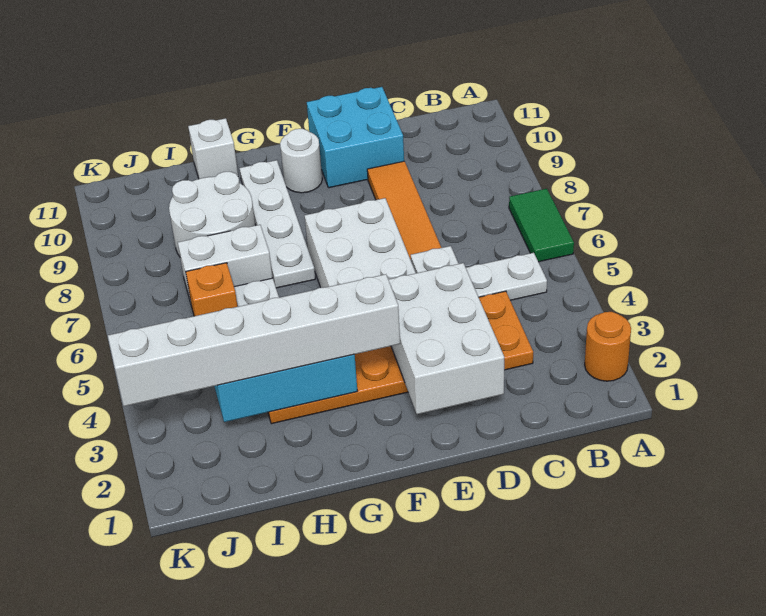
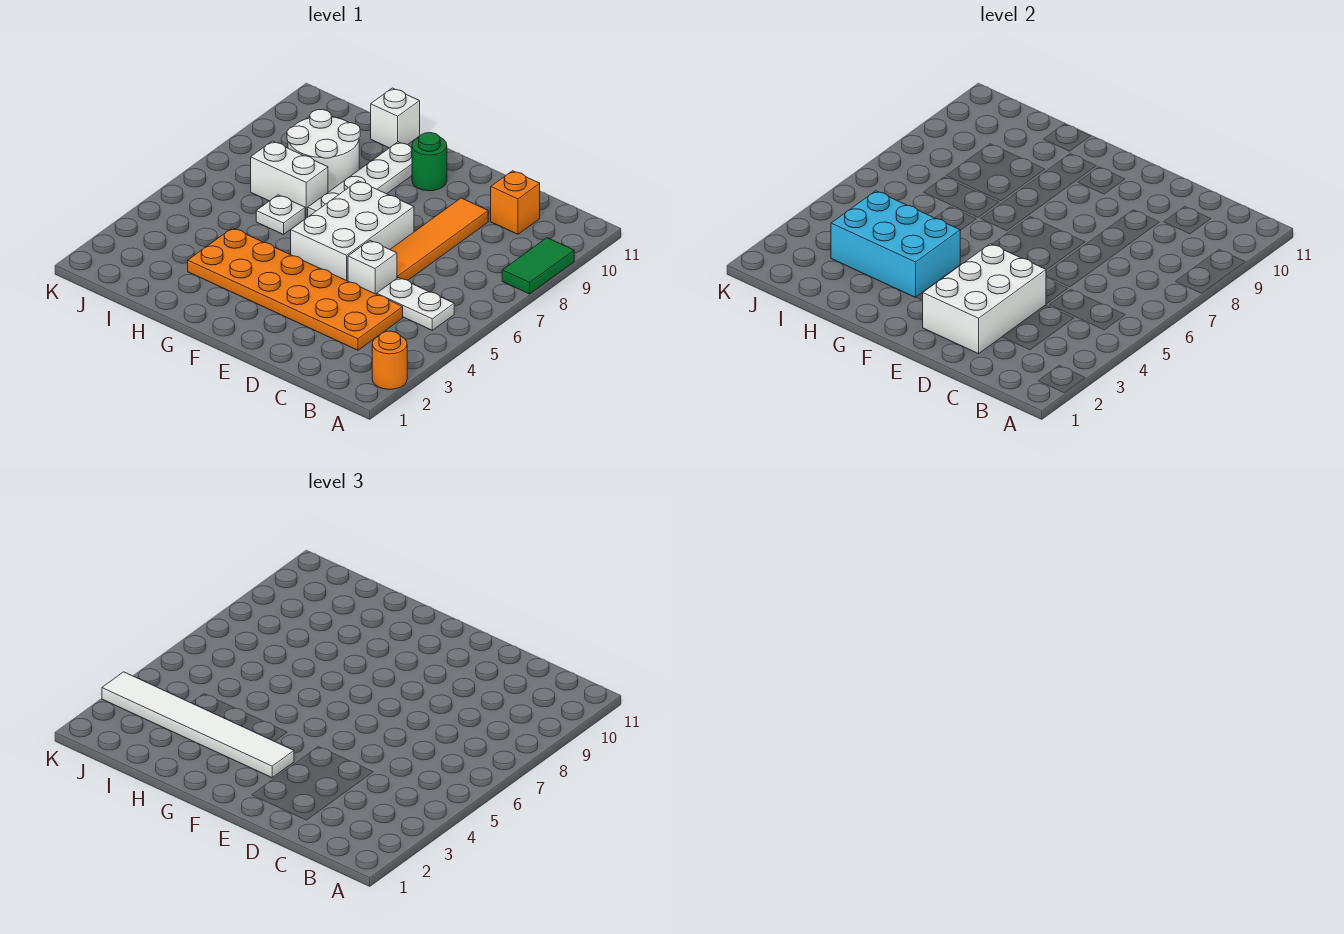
green 1x2 tile [509,189,574,262] -> green 1x2 tile moved to [502,238,574,294]
cyan 2x2 brick [307,87,404,188] -> none
white 1x6 brick [108,274,400,406] -> white 1x6 tile [102,672,294,778]
white 1x1 round brick [280,129,322,193] -> green 1x1 round brick [412,133,447,191]
orange 1x1 brick [186,263,238,316] -> orange 1x1 brick moved to [491,171,540,234]

